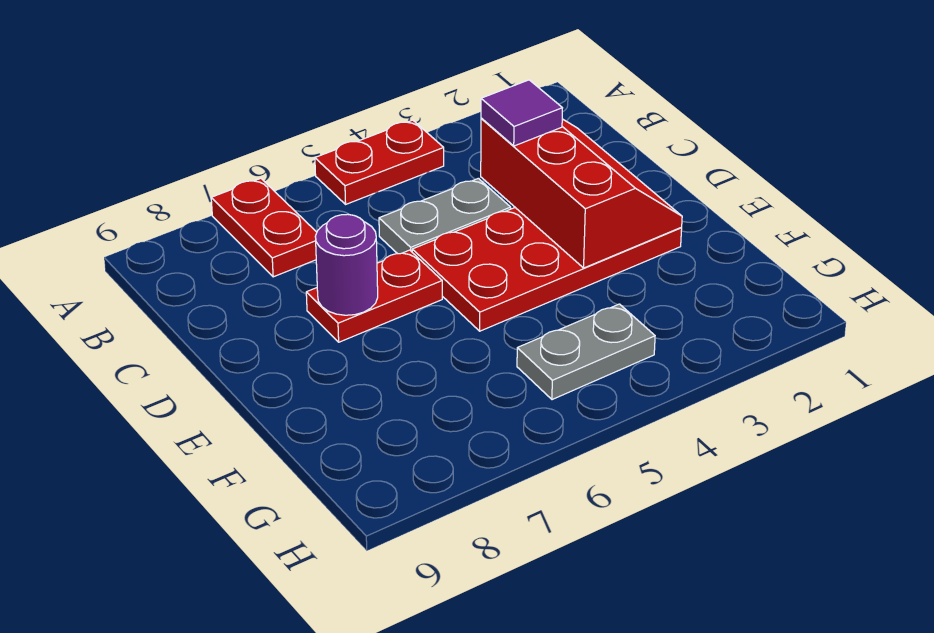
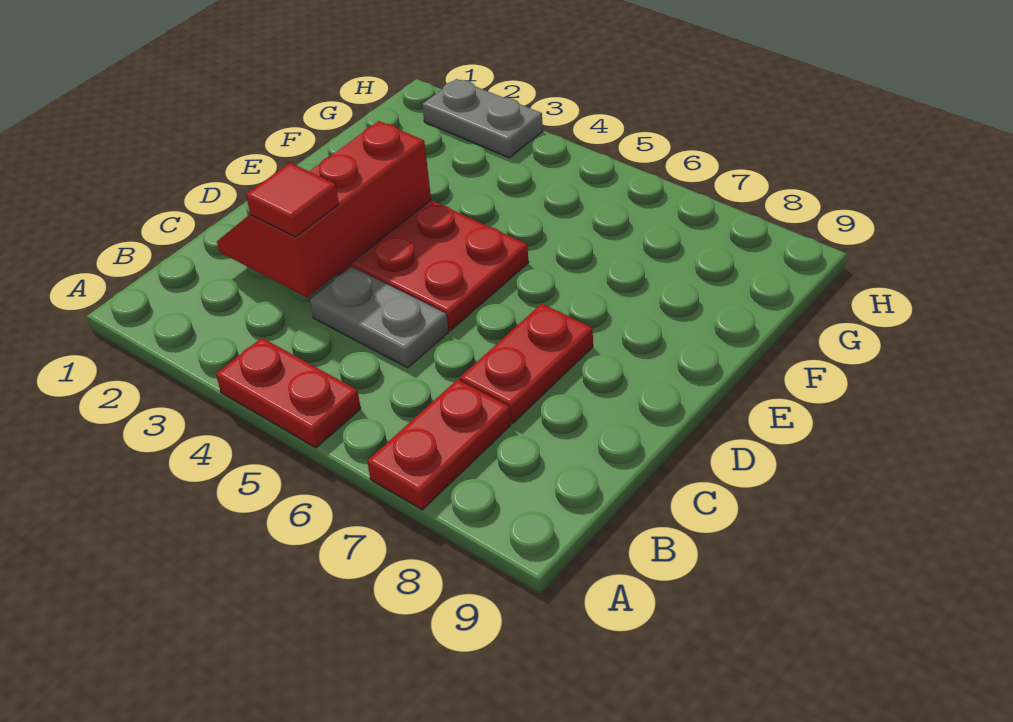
purple 1x1 tile [481,80,562,146] -> red 1x1 tile [246,163,339,237]
red 1x2 plate [306,250,442,342] -> red 1x2 plate turned to [460,304,593,423]
purple 1x1 round brick [315,214,378,315] -> none
grey 1x2 plate [517,304,655,400] -> grey 1x2 plate moved to [422,79,543,158]

